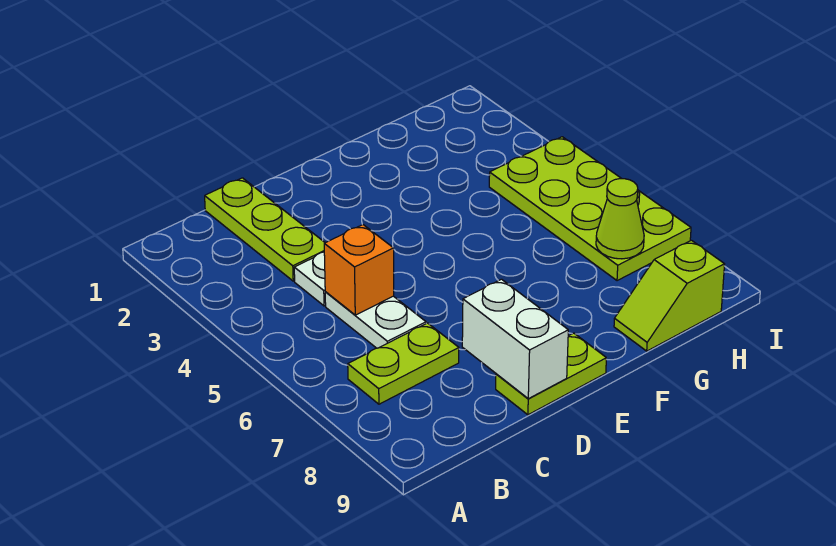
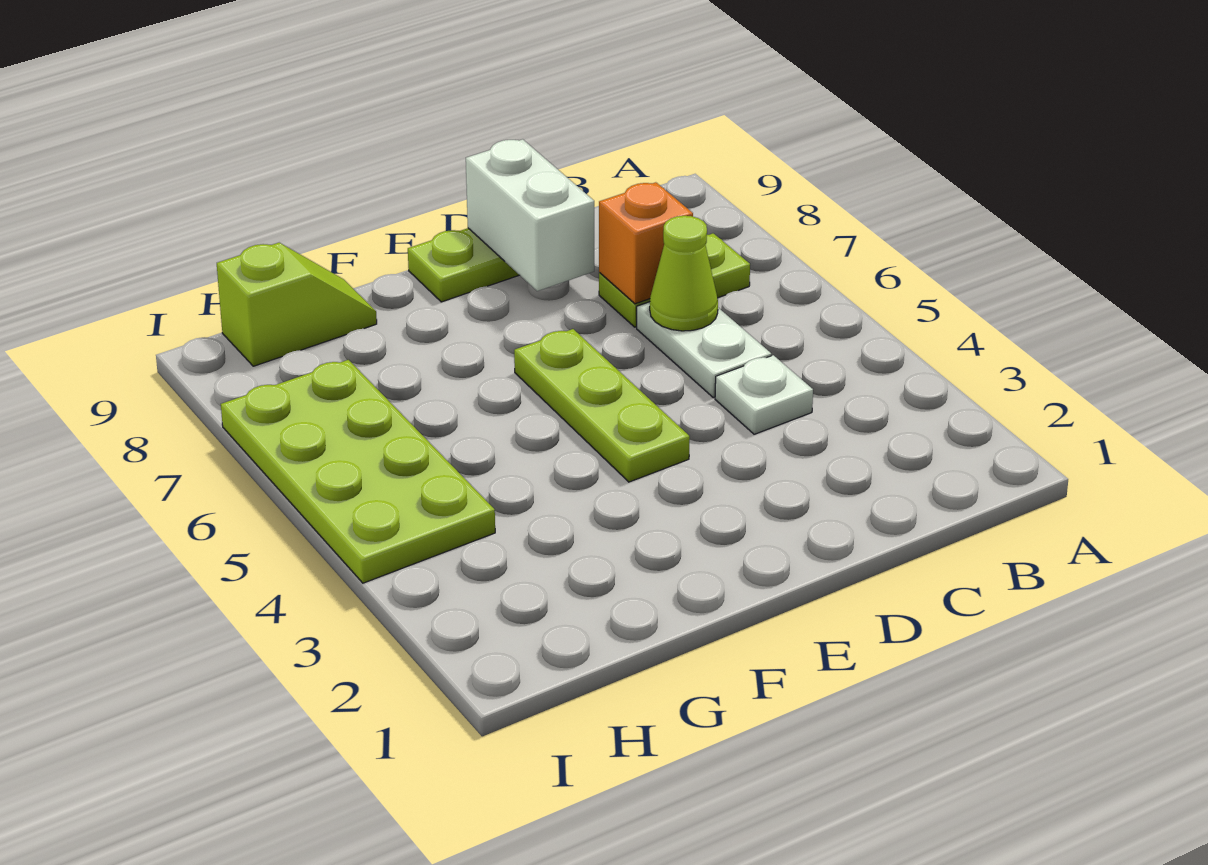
lime 1x3 plate [205,178,325,281] -> lime 1x3 plate moved to [514,329,690,482]
orange 1x1 brick [324,225,394,315] -> orange 1x1 brick moved to [599,182,693,304]
lime 1x1 cone [596,179,644,259] -> lime 1x1 cone moved to [650,216,718,331]

